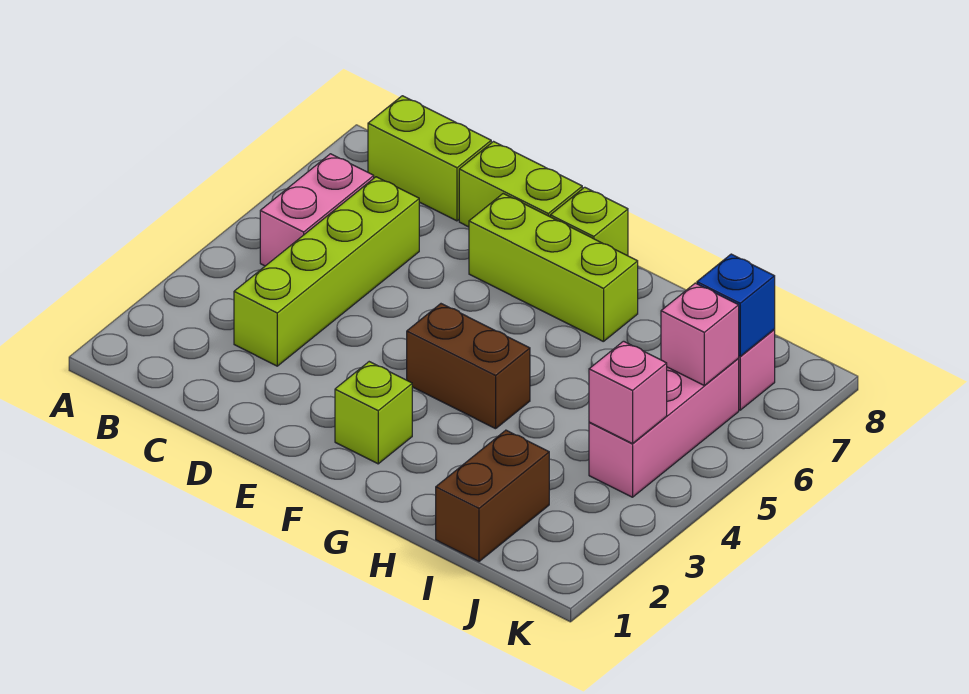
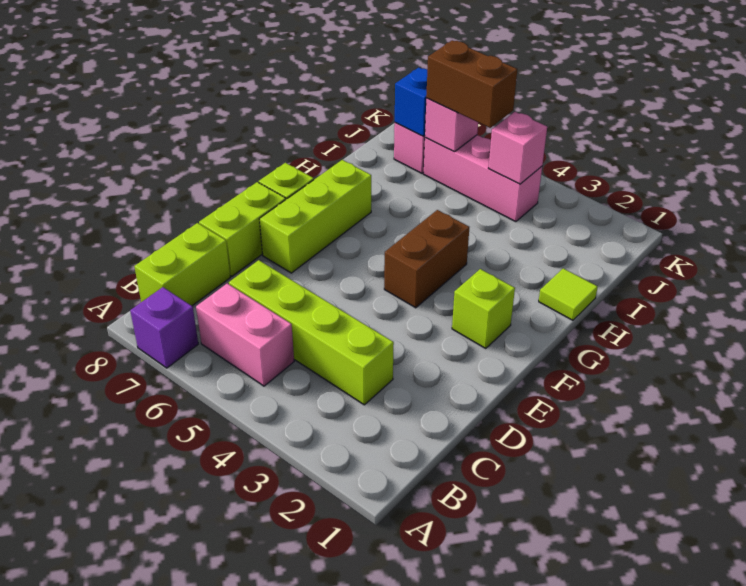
none -> purple 1x1 brick [130,287,198,368]
none -> lime 1x1 tile [539,268,598,320]
brown 1x2 brick [436,430,549,561] -> brown 1x2 brick moved to [426,40,517,128]

